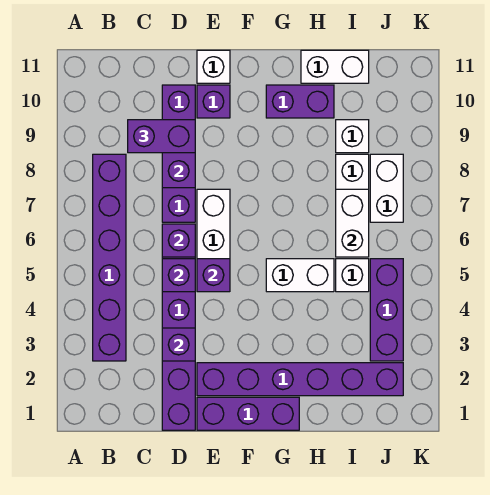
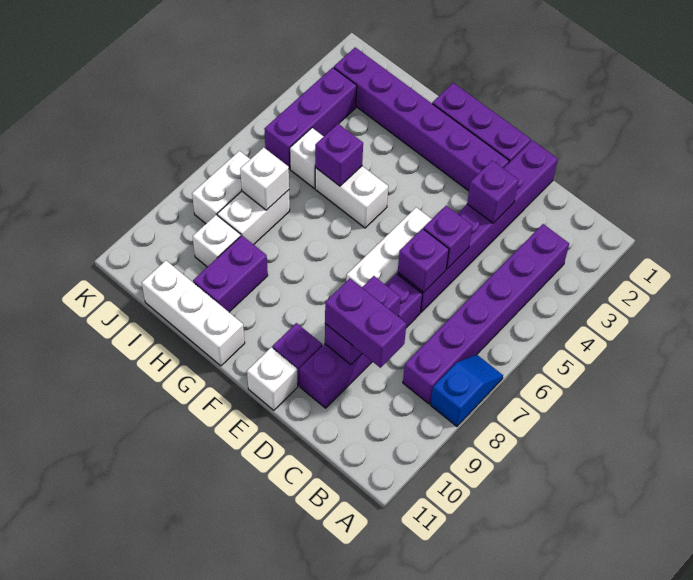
none -> blue 1x2 slope [430,355,503,426]
purple 1x1 brick [197,259,230,292] -> purple 1x1 brick moved to [315,124,363,186]
purple 1x2 brick [266,85,334,118] -> purple 1x2 brick turned to [193,236,268,312]
white 1x2 brick [301,50,369,83] -> white 1x3 brick [142,261,245,366]
white 1x2 brick [336,189,369,257] -> white 1x1 brick [240,147,289,210]

